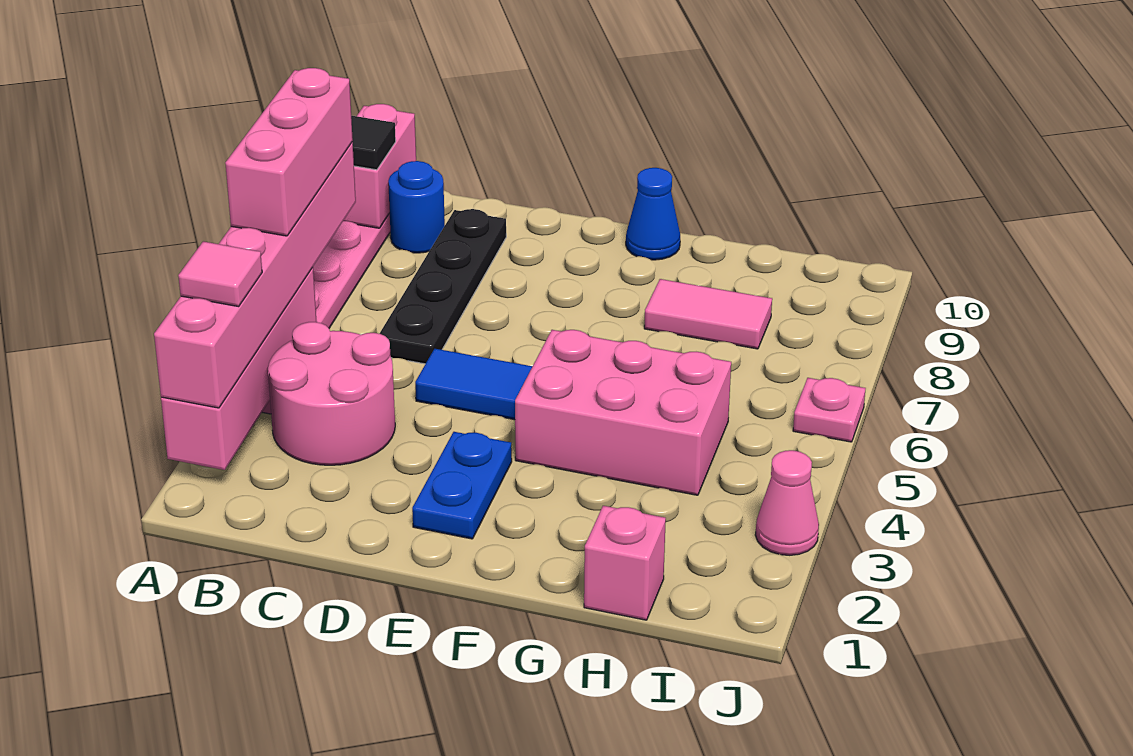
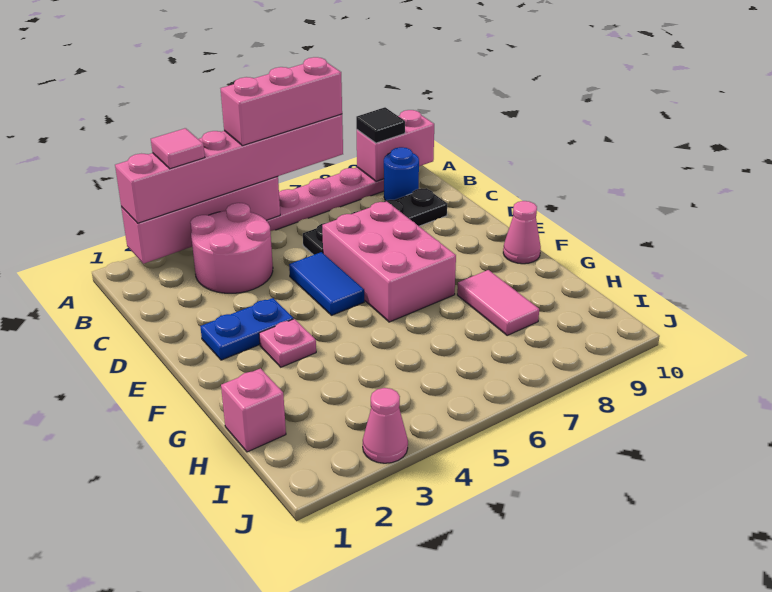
pink 2x3 brick [515,330,731,495] -> pink 2x3 brick moved to [322,201,456,322]
blue 1x1 cone [626,168,680,260] -> pink 1x1 cone [503,201,541,264]
pink 1x1 plate [793,378,866,442] -> pink 1x1 plate moved to [259,319,316,367]

